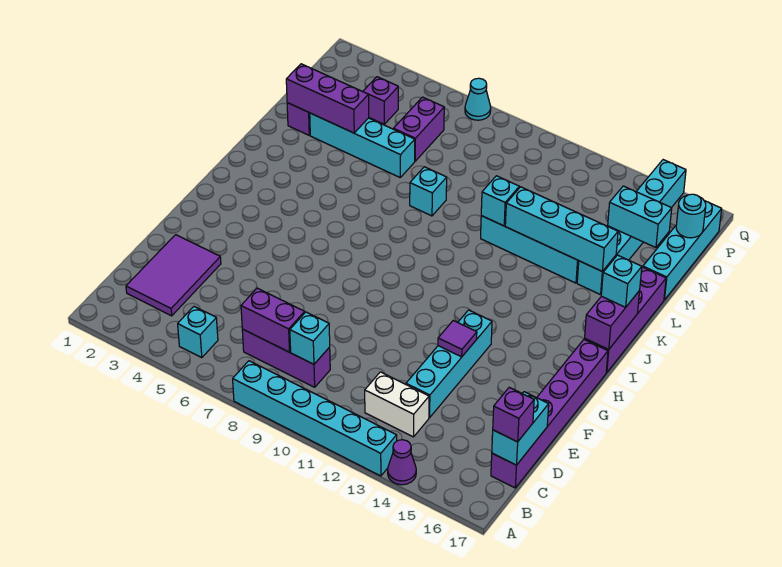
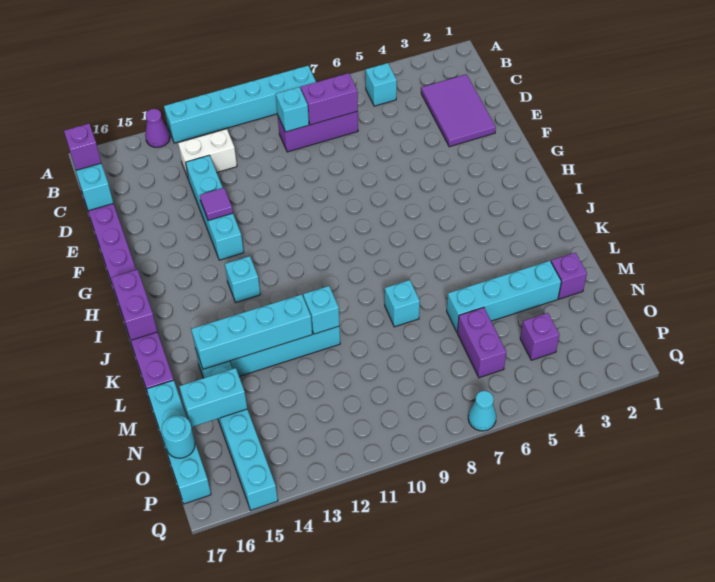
cyan 1x1 brick [601,255,642,307] -> cyan 1x1 brick moved to [225,256,260,302]
purple 1x3 brick [286,64,369,133] -> none

